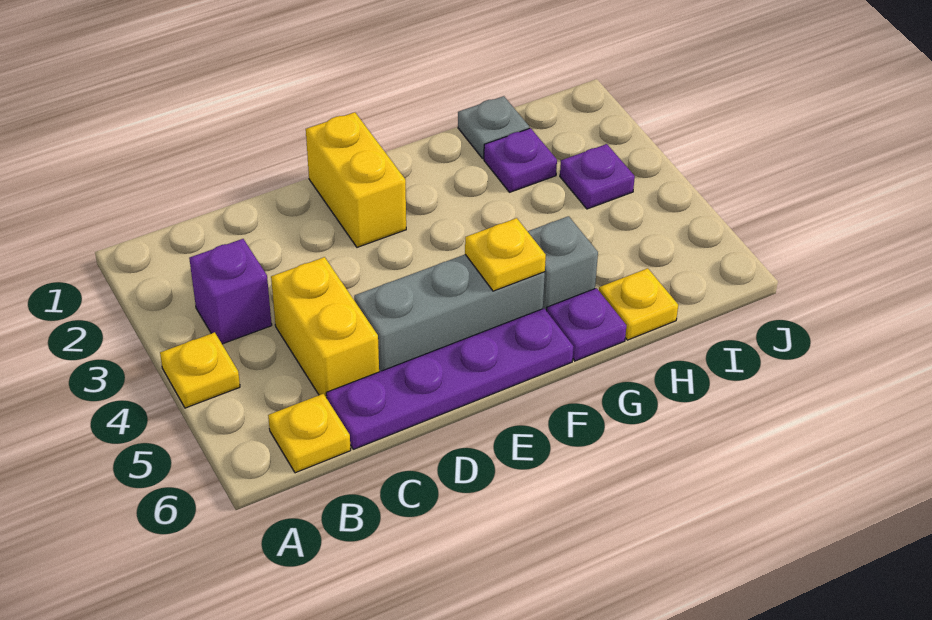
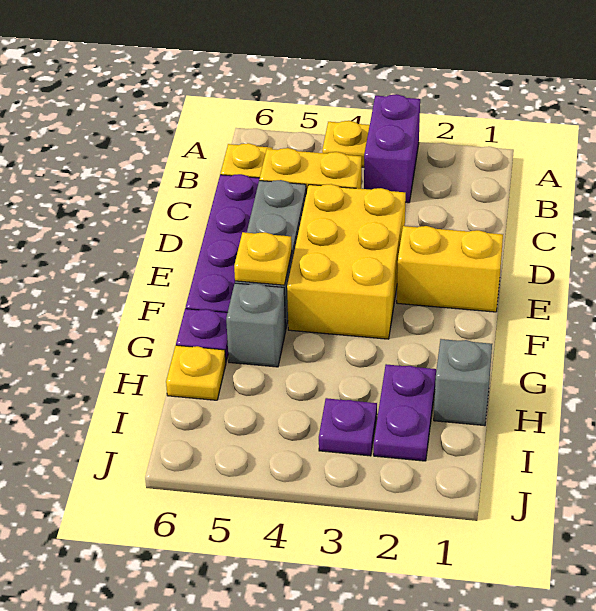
purple 1x1 brick [189,239,272,344] -> purple 1x2 brick [364,94,420,203]
none -> yellow 2x3 brick [287,184,406,339]
grey 1x1 plate [458,96,529,159] -> grey 1x1 brick [434,339,492,426]
purple 1x1 plate [484,128,557,192] -> purple 1x2 plate [374,364,436,461]

